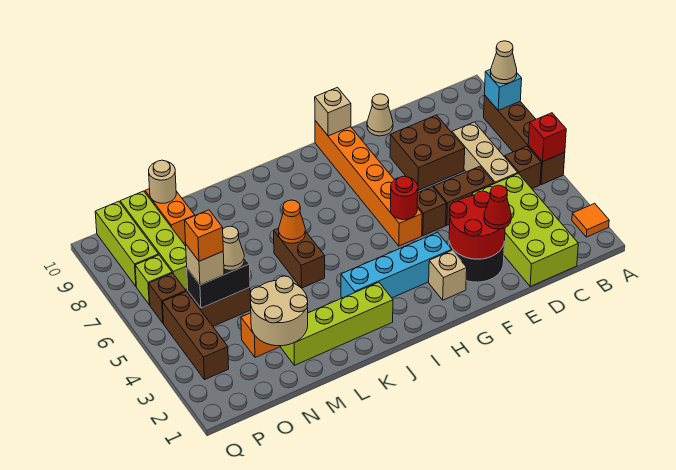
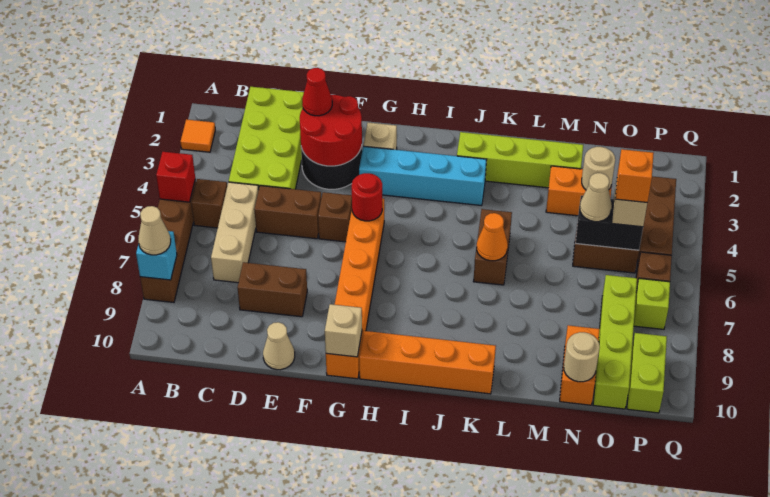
brown 2x2 brick [390,115,465,190] -> brown 1x2 brick [238,262,307,317]
none -> orange 1x4 brick [359,331,496,394]
tan 2x2 round brick [250,276,308,346] -> tan 1x1 round brick [582,147,615,190]
lime 1x3 brick [95,201,159,286] -> lime 1x2 brick [627,333,667,413]

